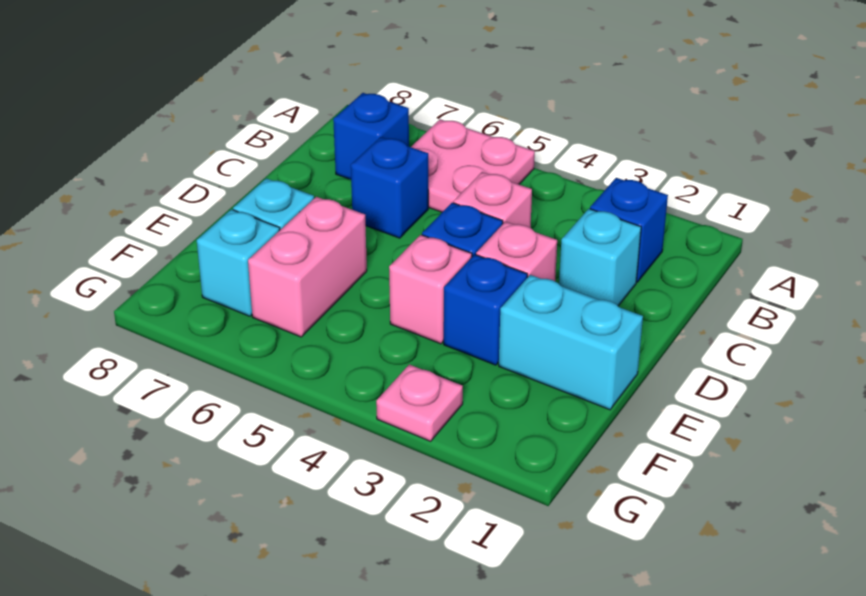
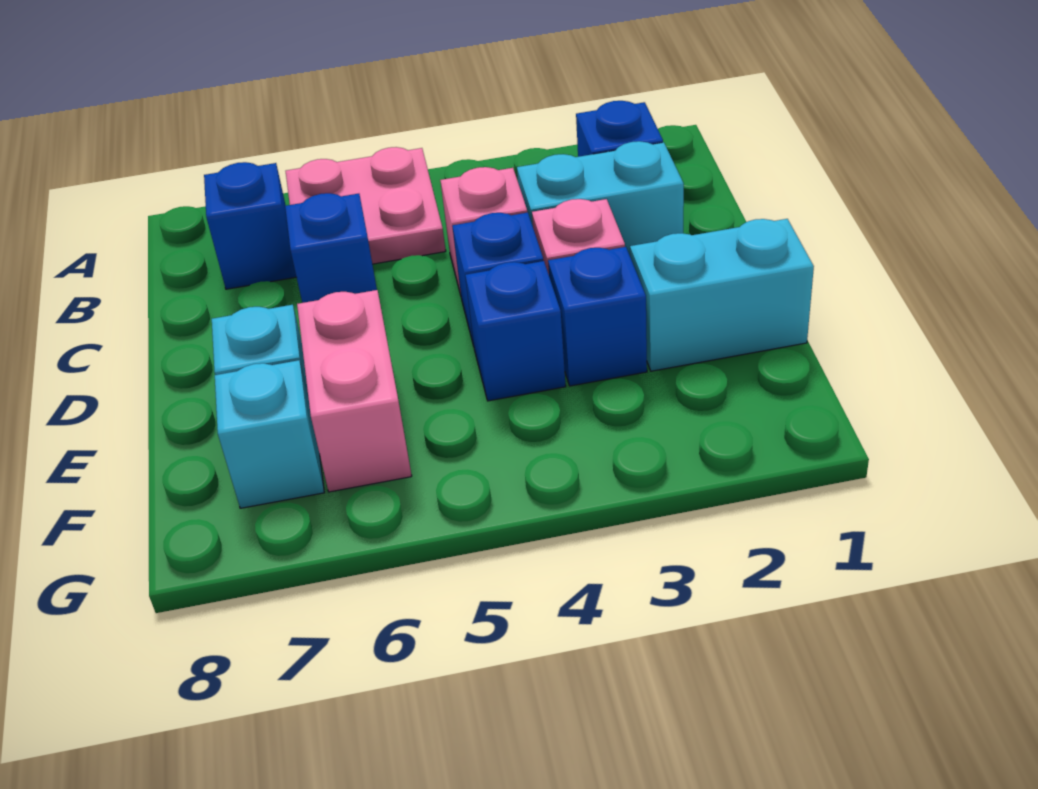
cyan 1x1 brick [559,209,641,306] -> cyan 1x2 brick [517,141,684,255]
pink 1x1 brick [389,235,472,344] -> blue 1x1 brick [465,261,566,401]
pink 1x1 plate [376,364,463,441] -> none

